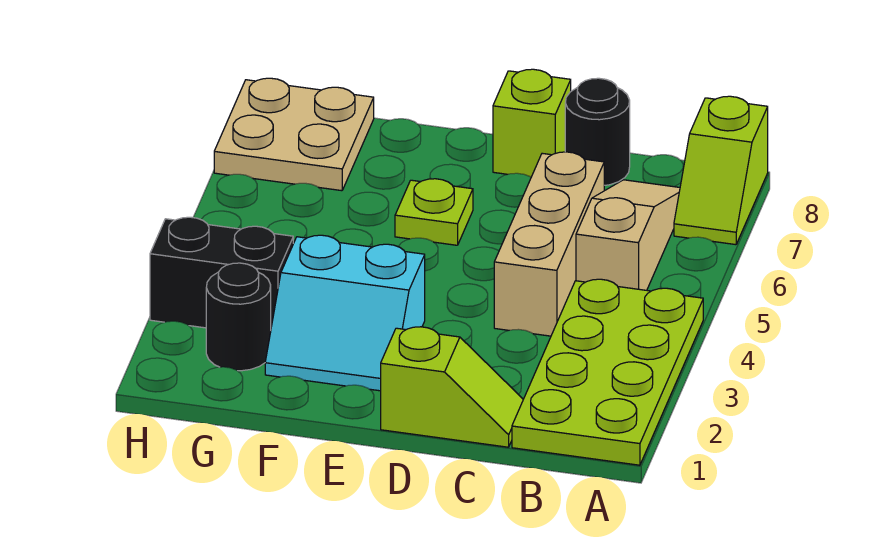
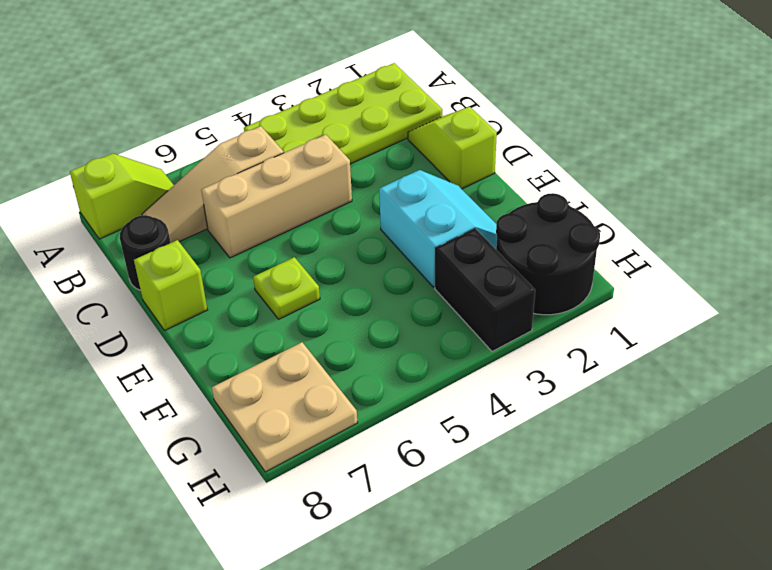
black 1x1 round brick [206,263,271,371] -> black 2x2 round brick [496,193,600,315]

